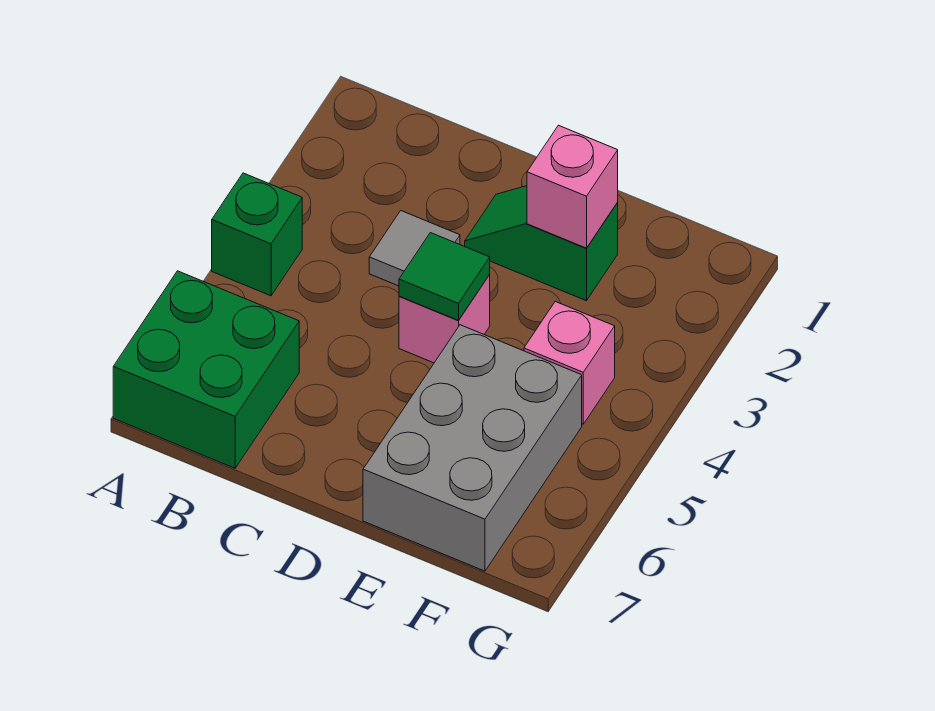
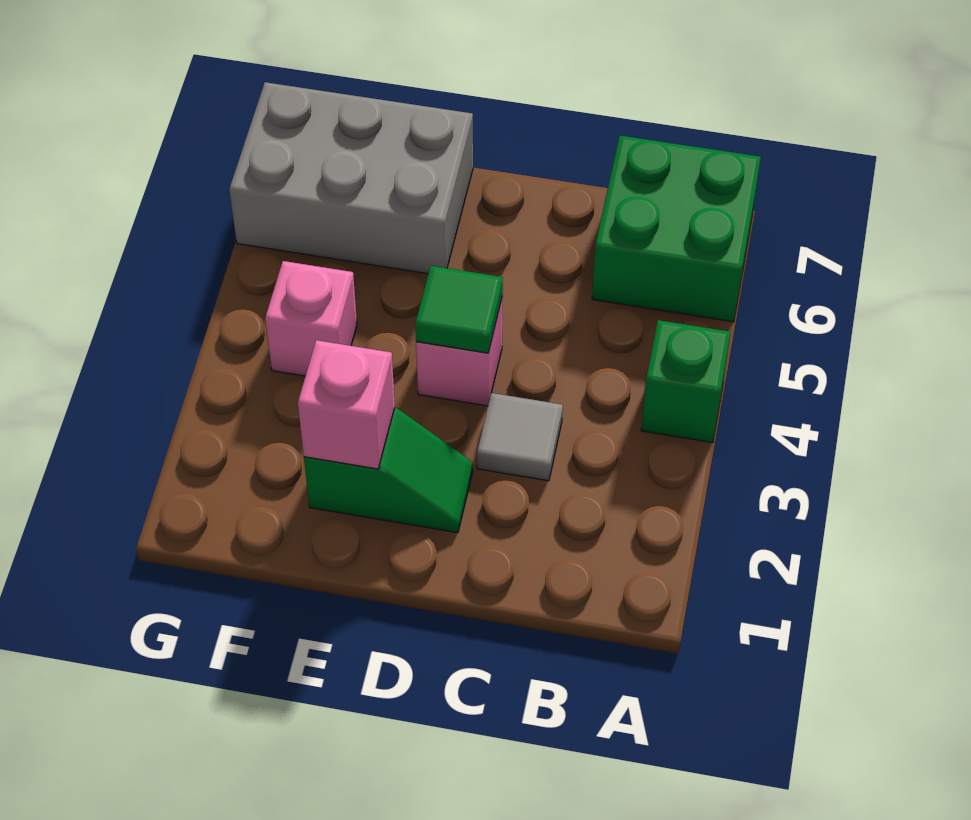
grey 2x3 brick [363,325,582,571] -> grey 2x3 brick turned to [229,82,473,274]

